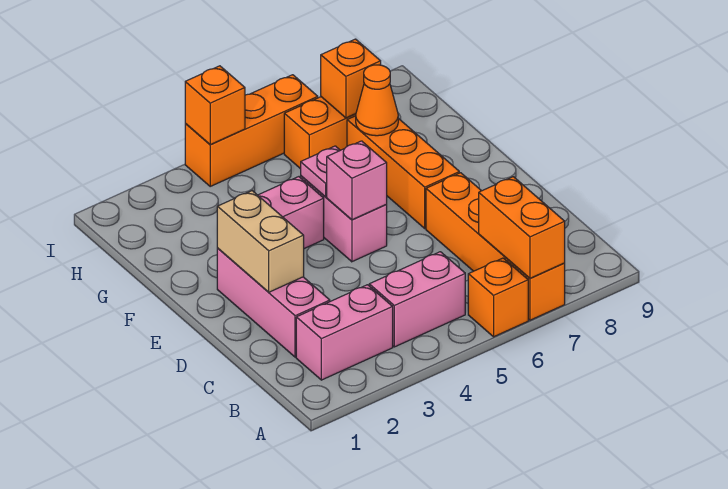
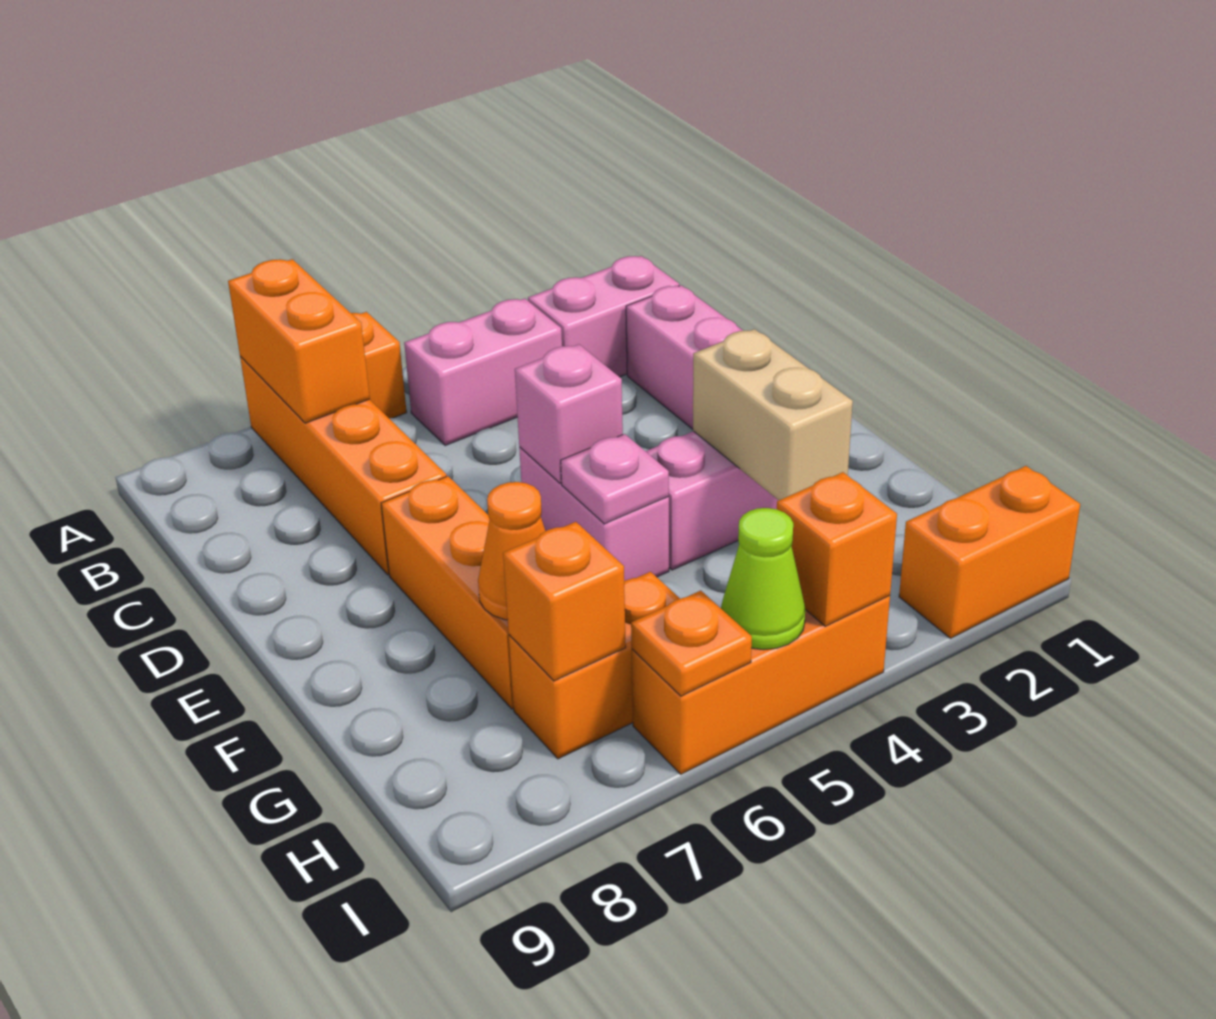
tan 1x2 brick [217,191,304,292] -> tan 1x2 brick moved to [693,329,853,500]
none -> orange 1x2 brick [899,466,1080,638]
none -> lime 1x1 cone [721,508,805,650]
none -> orange 1x1 plate [631,591,752,696]

